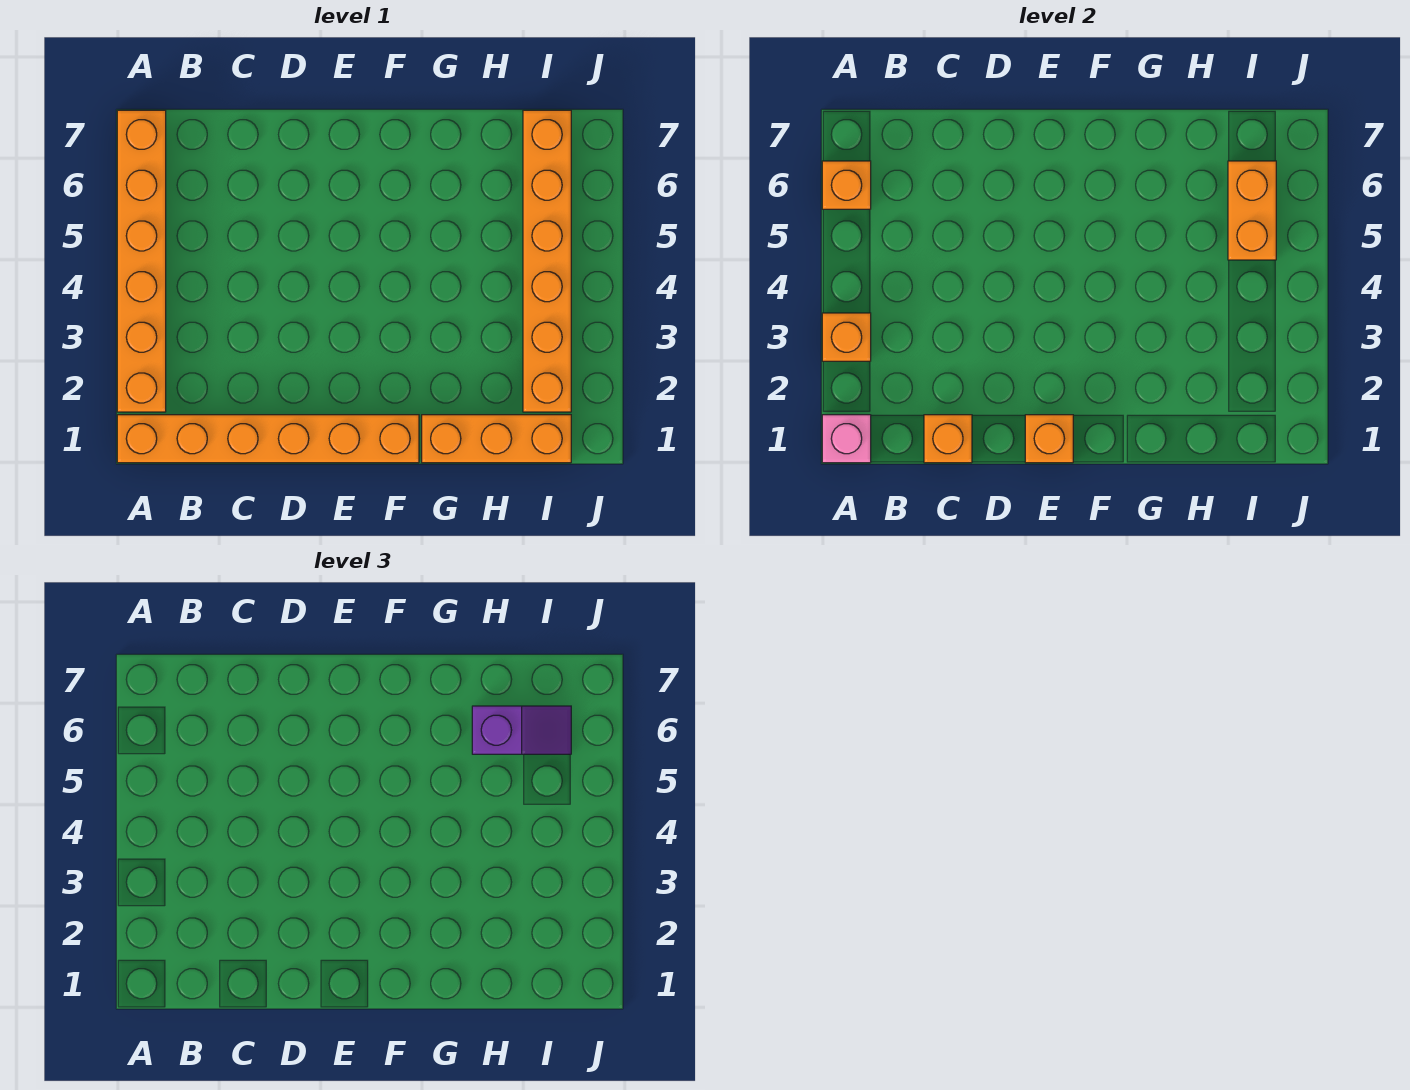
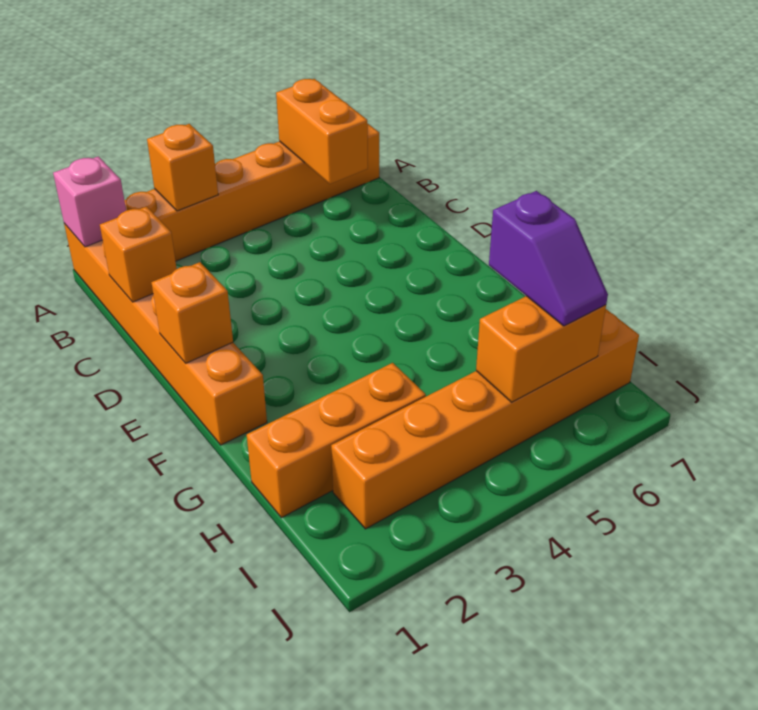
orange 1x1 brick [822,161,871,209] -> orange 1x2 brick [276,79,368,184]
orange 1x3 brick [422,415,571,463] -> orange 1x3 brick turned to [247,363,426,518]

